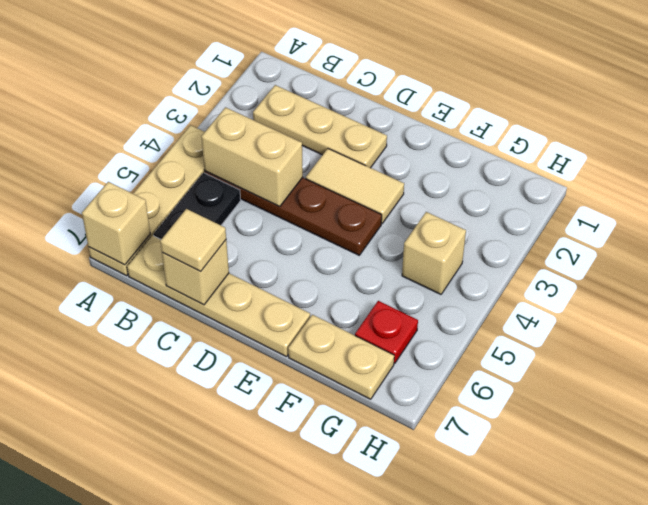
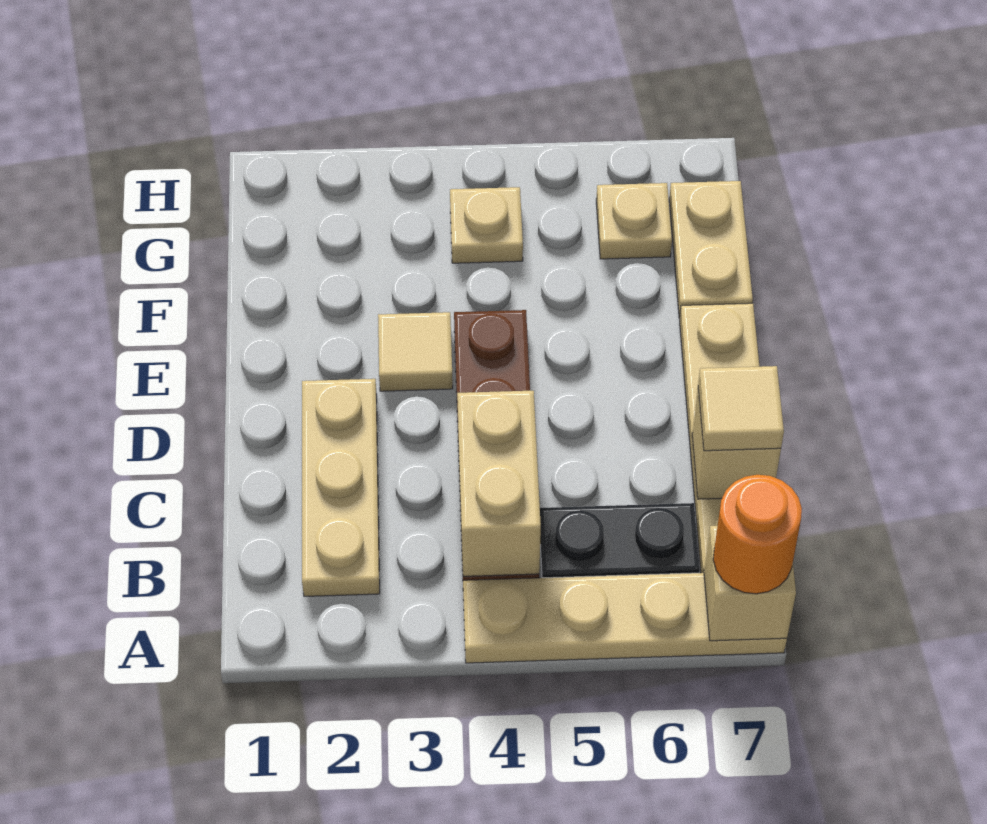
none -> orange 1x1 round brick [713,475,802,594]
tan 1x2 tile [306,149,404,223] -> tan 1x1 tile [378,312,453,391]
tan 1x1 brick [402,212,466,294] -> tan 1x1 plate [450,187,523,263]
red 1x1 plate [355,301,418,363] -> tan 1x1 plate [596,183,672,259]

